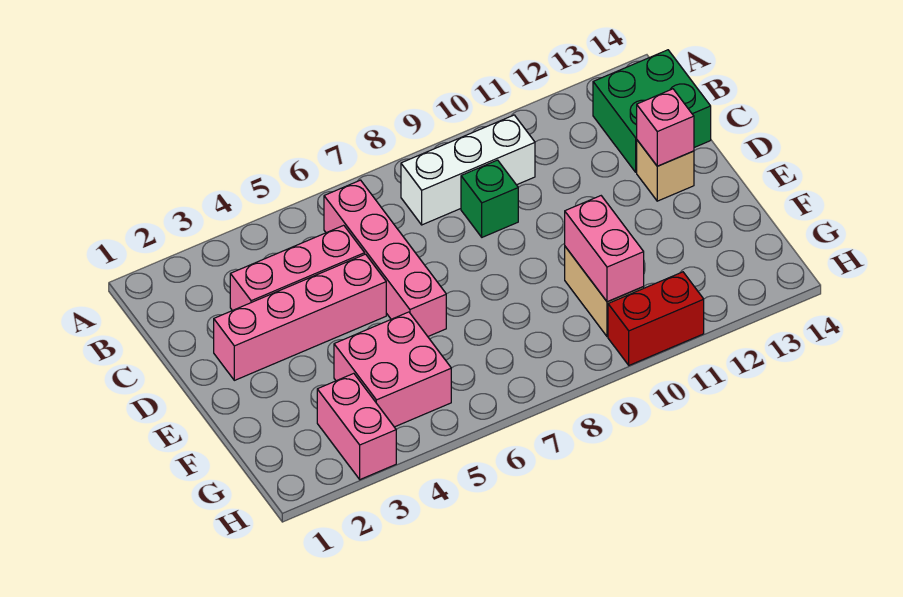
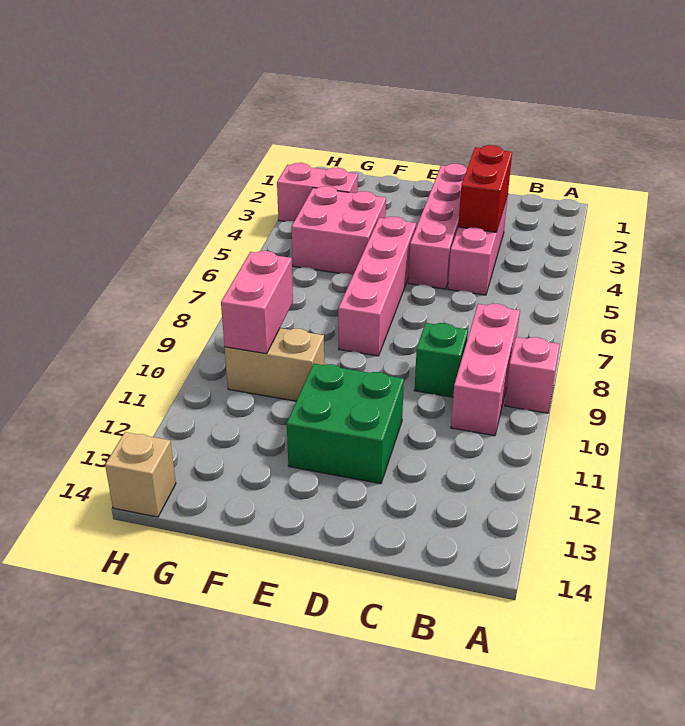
pink 1x4 brick [324,180,446,336] -> pink 1x4 brick turned to [338,217,416,356]
white 1x3 brick [401,115,535,225] -> pink 1x3 brick [451,303,520,436]
green 2x2 brick [593,50,711,172] -> green 2x2 brick moved to [287,364,404,484]
tan 1x1 brick [637,140,694,201] -> tan 1x1 brick moved to [105,432,176,517]
pink 1x1 brick [637,89,694,166] -> pink 1x1 brick moved to [505,337,560,413]
pink 1x2 brick [565,196,644,302] -> pink 1x2 brick turned to [221,251,293,354]
red 1x2 brick [608,272,704,365] -> red 1x2 brick moved to [458,145,512,232]

